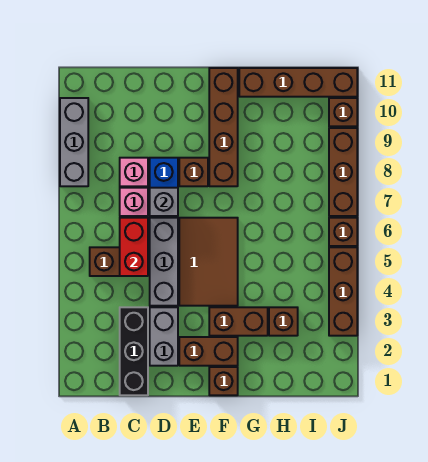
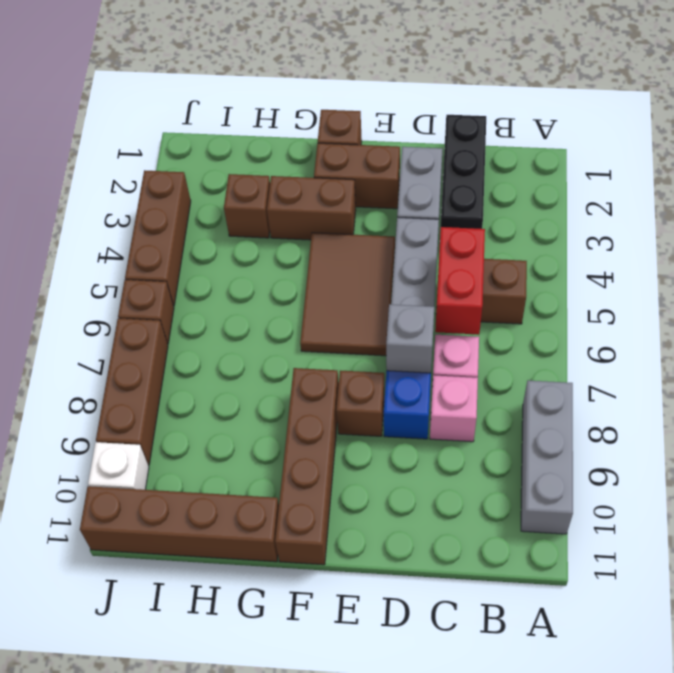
brown 1x1 brick [329,98,357,126] -> white 1x1 brick [88,442,149,490]

